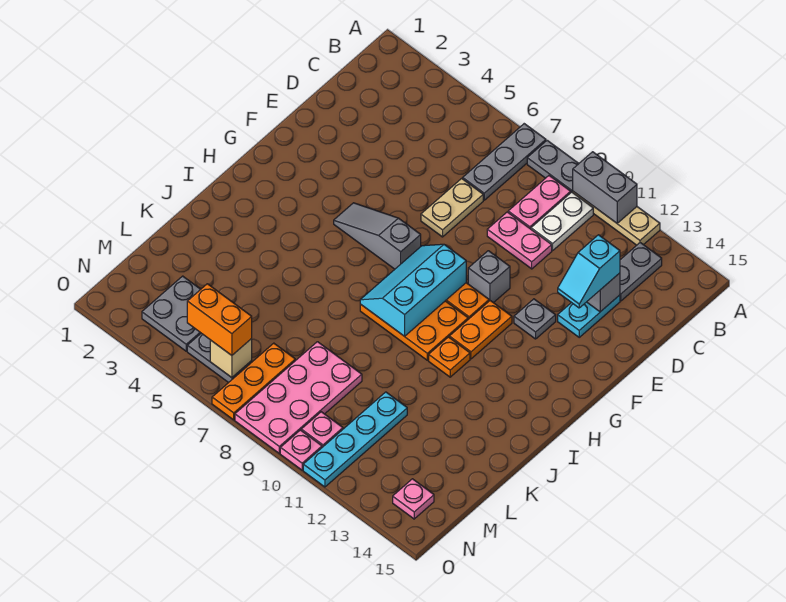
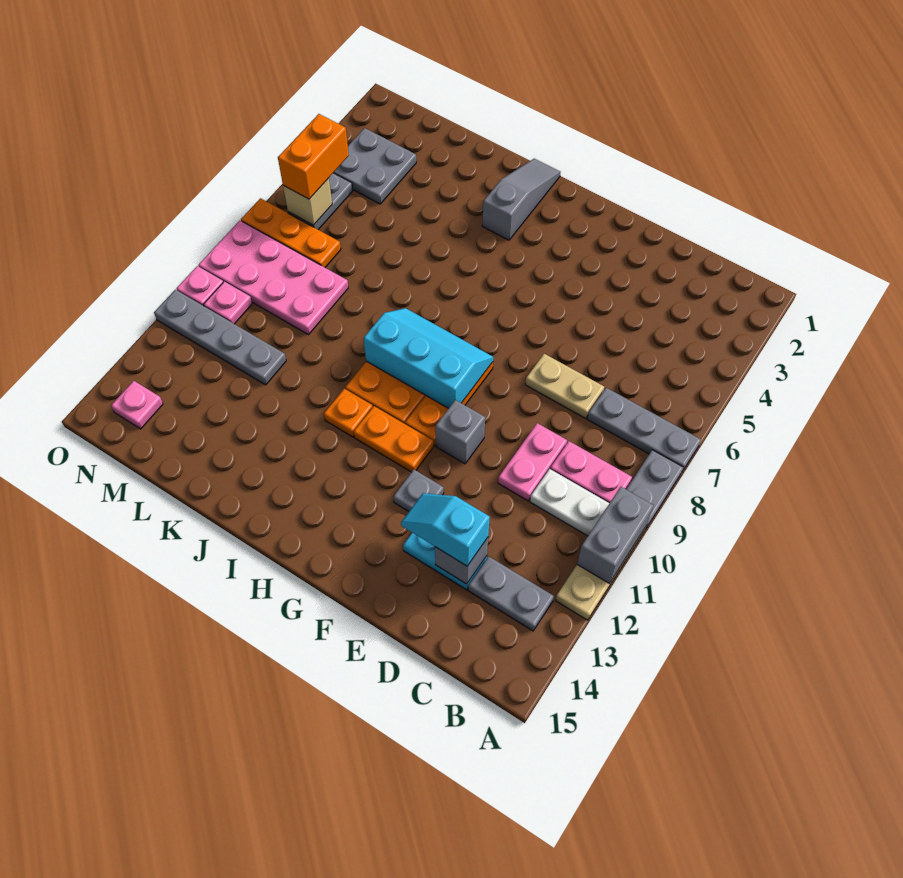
grey 1x3 slope [334,203,421,269] -> grey 1x3 slope moved to [482,159,560,240]
cyan 1x4 plate [303,392,407,487] -> grey 1x4 plate [154,290,286,385]

